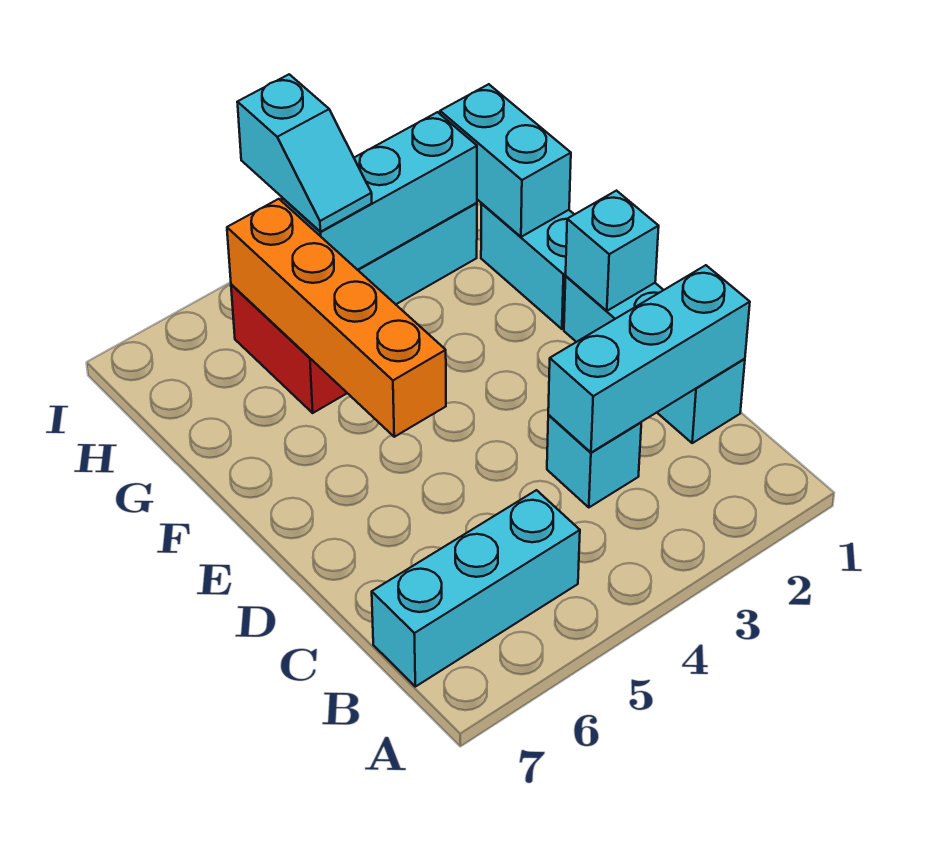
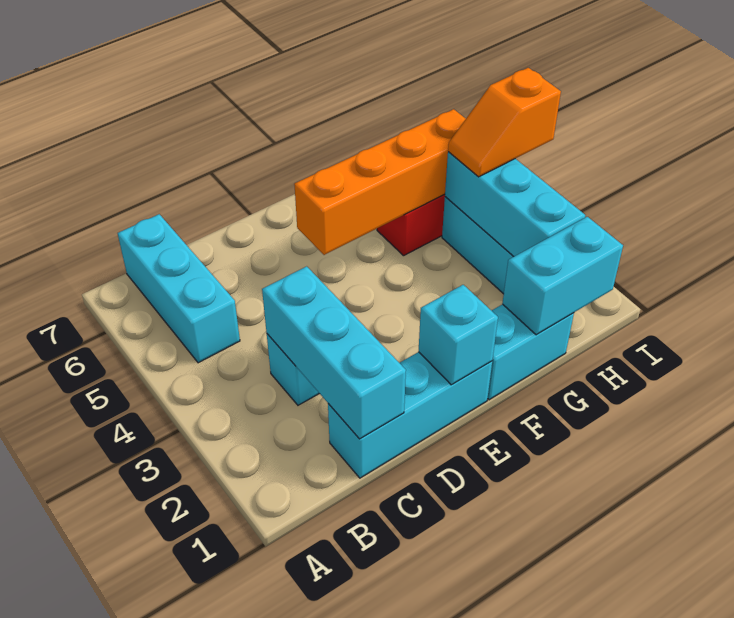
cyan 1x2 slope [237,74,372,232] -> orange 1x2 slope [448,68,561,177]

